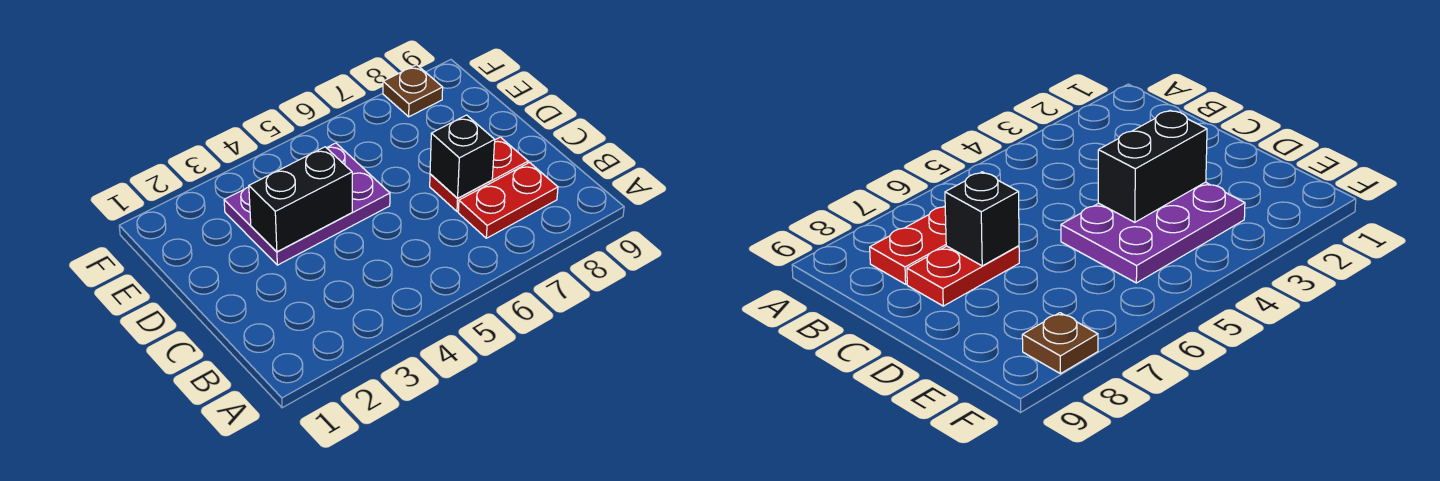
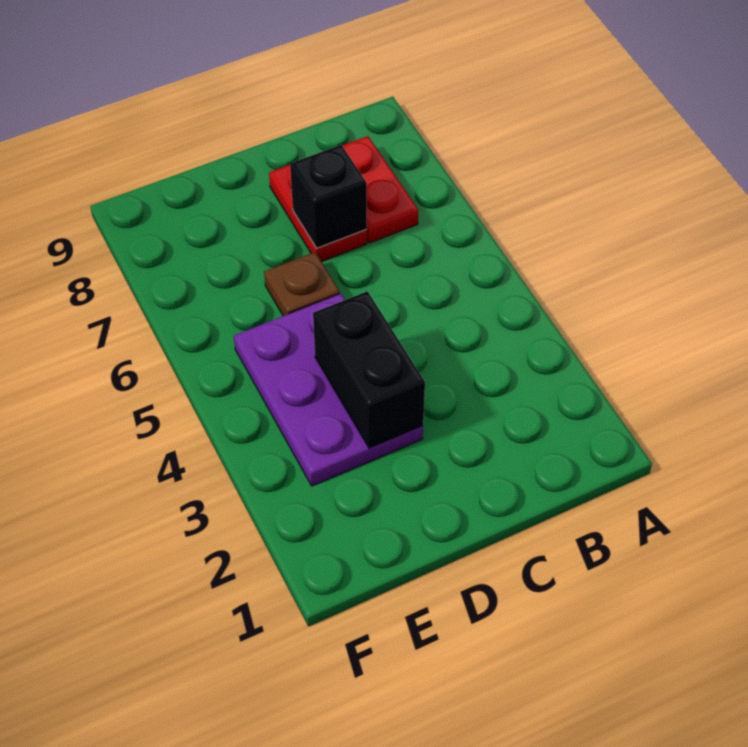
brown 1x1 plate [383,65,443,117] -> brown 1x1 plate moved to [264,252,340,316]

